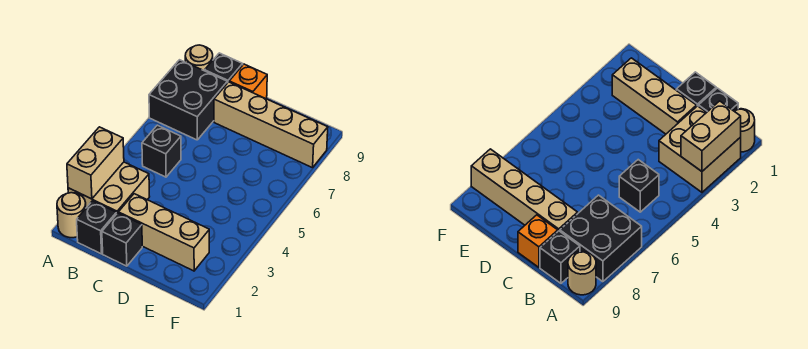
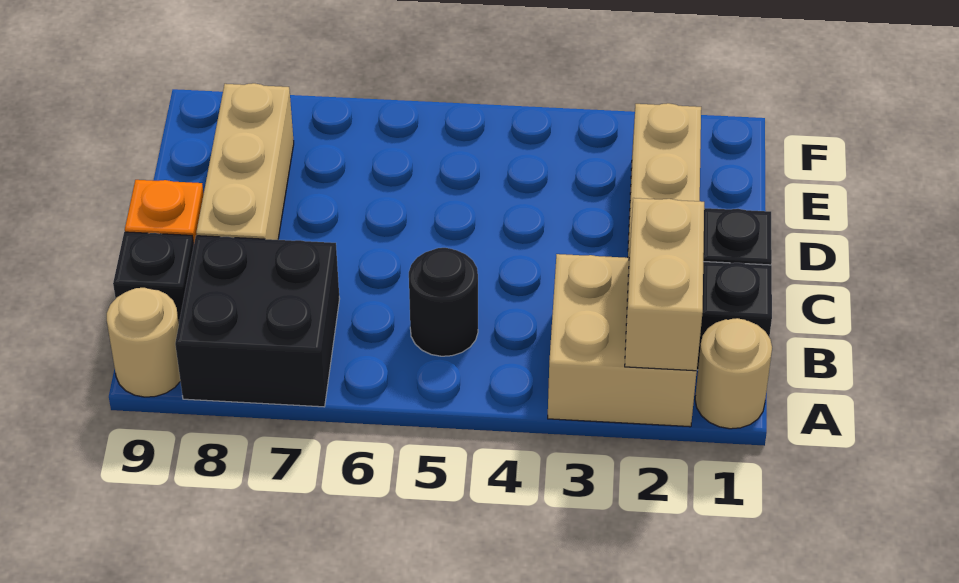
tan 1x2 brick [67,127,124,199] -> tan 1x2 brick turned to [625,198,704,371]
black 1x1 brick [142,125,181,177] -> black 1x1 round brick [409,248,478,356]
tan 1x4 brick [214,82,328,168] -> tan 1x3 brick [196,83,294,240]

